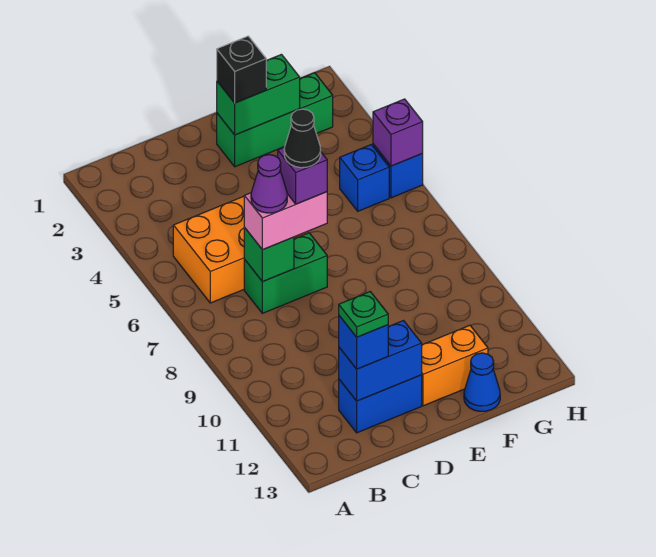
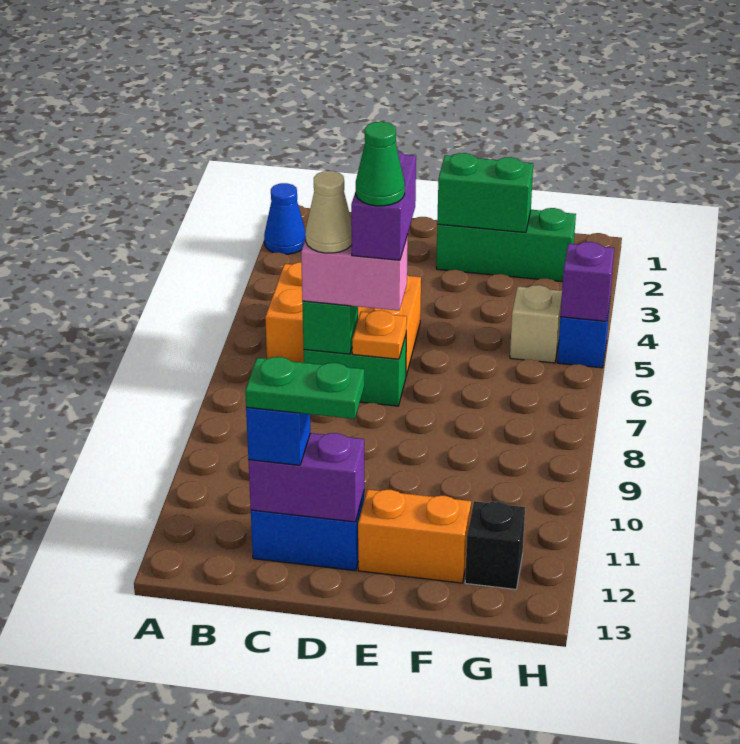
purple 1x1 cone [251,155,287,213] -> tan 1x1 cone [305,171,352,253]
blue 1x2 brick [339,321,422,401] -> purple 1x2 brick [248,433,364,522]
green 1x1 plate [339,292,388,337] -> green 1x2 plate [245,357,364,419]
none -> orange 1x1 plate [352,310,407,359]
purple 1x1 brick [278,148,327,204] -> purple 1x2 brick [351,151,416,260]
black 1x1 cone [284,109,321,168] -> green 1x1 cone [356,122,405,206]
black 1x1 brick [217,36,266,103] -> black 1x1 brick moved to [465,501,525,589]
blue 1x1 cone [464,353,500,411] -> blue 1x1 cone moved to [264,183,306,254]
blue 1x1 brick [340,145,389,211] -> tan 1x1 brick [510,285,562,363]

